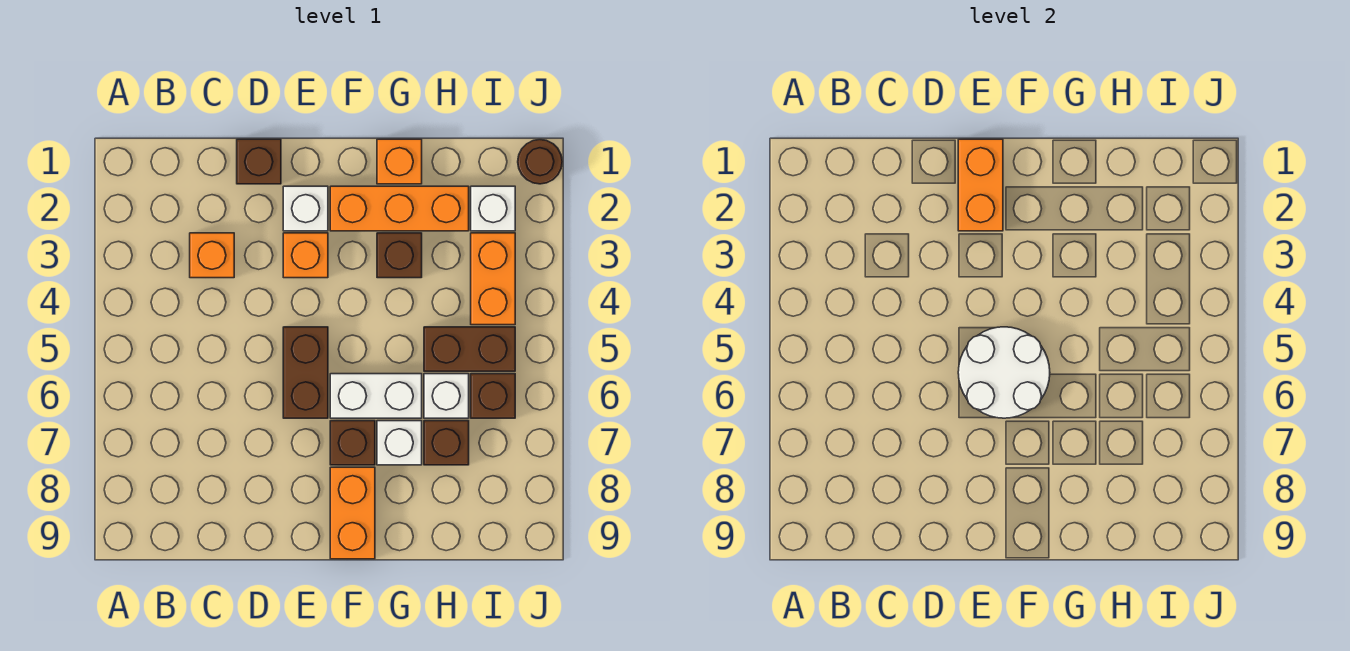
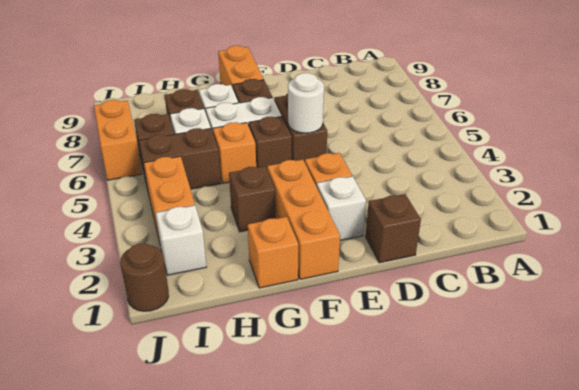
orange 1x1 brick [190,233,234,278] -> orange 1x1 brick moved to [213,122,256,183]
orange 1x2 brick [958,139,1003,231] -> orange 1x2 brick moved to [94,100,142,180]
white 2x2 round brick [958,327,1050,418] -> white 1x1 round brick [288,73,324,133]
orange 1x3 brick [330,186,469,231] -> orange 1x3 brick turned to [267,160,340,279]
none -> brown 1x1 brick [249,117,292,169]

